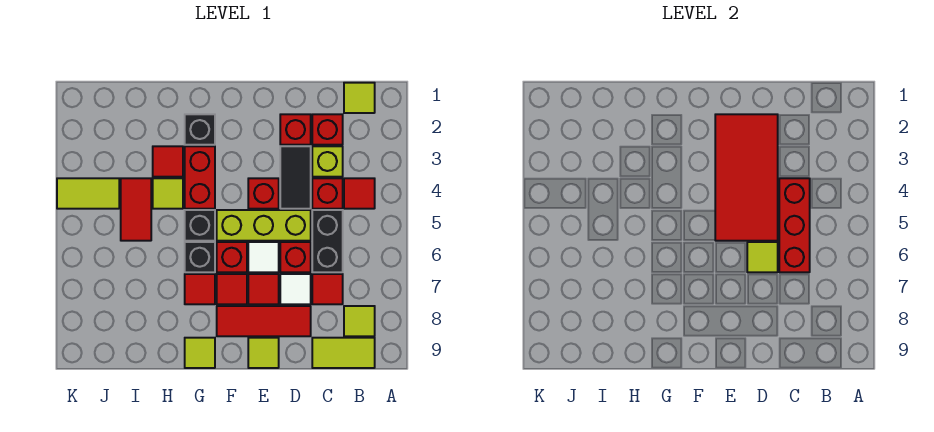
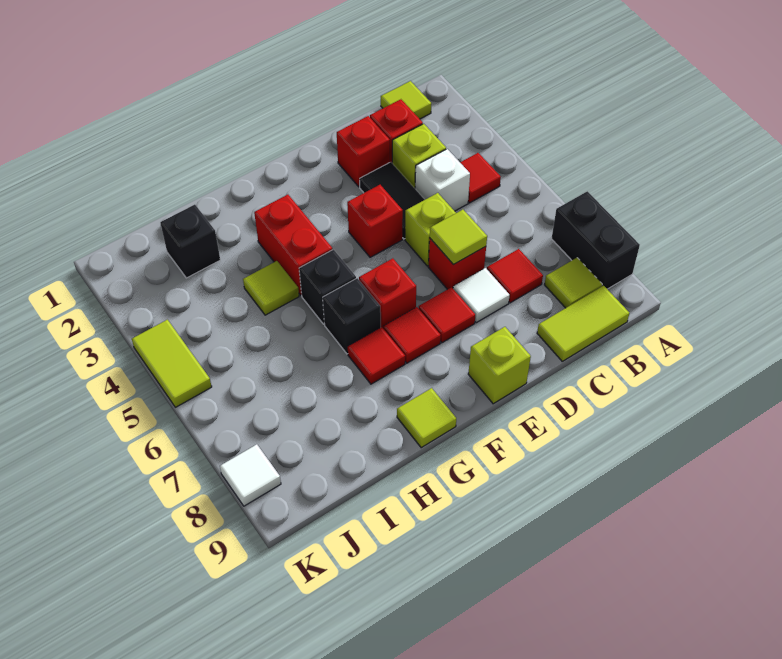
red 1x1 brick [312,178,343,209] -> white 1x1 brick [415,149,470,211]
red 1x3 brick [779,178,810,272] -> none
black 1x2 brick [312,210,343,272] -> black 1x2 brick moved to [552,191,640,289]
red 2x4 tile [715,114,778,241] -> none
lime 1x3 brick [217,210,311,241] -> lime 1x1 brick [405,193,456,266]
red 1x3 tile [217,306,311,336] -> none
white 1x1 tile [248,242,279,272] -> white 1x1 tile moved to [220,444,281,506]
lime 1x1 tile [248,338,279,368] -> lime 1x1 brick [468,327,531,404]
black 1x1 brick [185,114,215,145] -> black 1x1 brick moved to [160,205,220,278]
red 1x1 tile [153,146,183,177] -> none
red 1x2 tile [121,178,151,241] -> none
lime 1x2 tile [57,178,119,209] -> lime 1x2 tile turned to [132,320,212,407]

